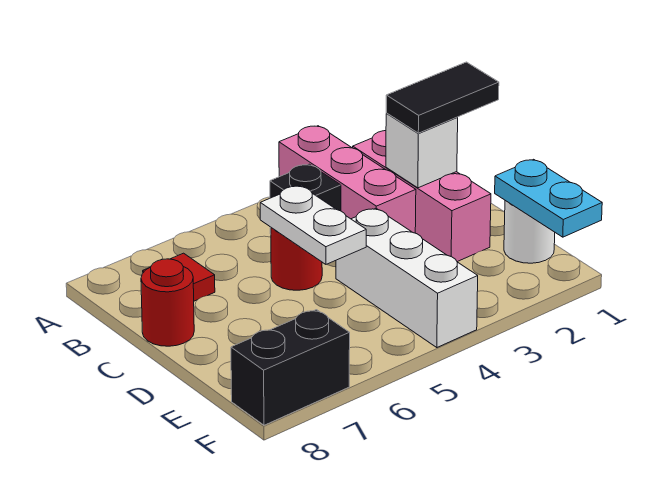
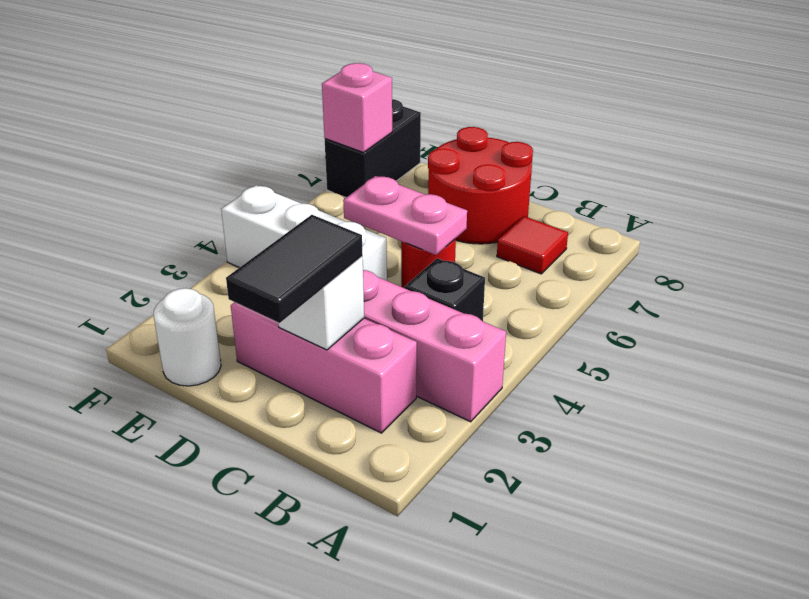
white 1x2 plate [260,186,366,264] -> pink 1x2 plate [343,176,467,255]
red 1x1 round brick [141,259,194,346] -> red 2x2 round brick [428,127,533,244]
cyan 1x2 plate [495,159,602,237] -> none
none -> pink 1x1 brick [322,63,392,152]

